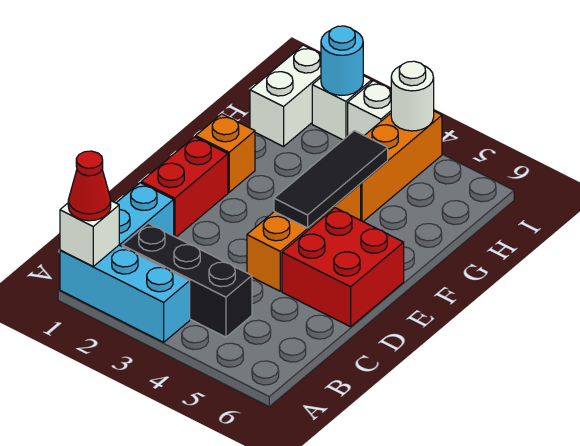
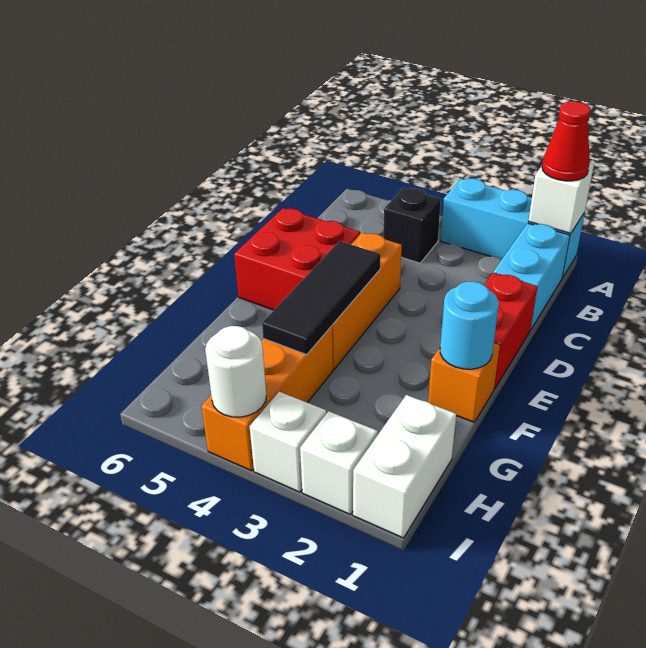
black 1x3 brick [122,223,252,337] -> black 1x1 brick [383,188,441,263]
cyan 1x1 round brick [321,26,363,95] -> cyan 1x1 round brick moved to [440,281,499,369]

